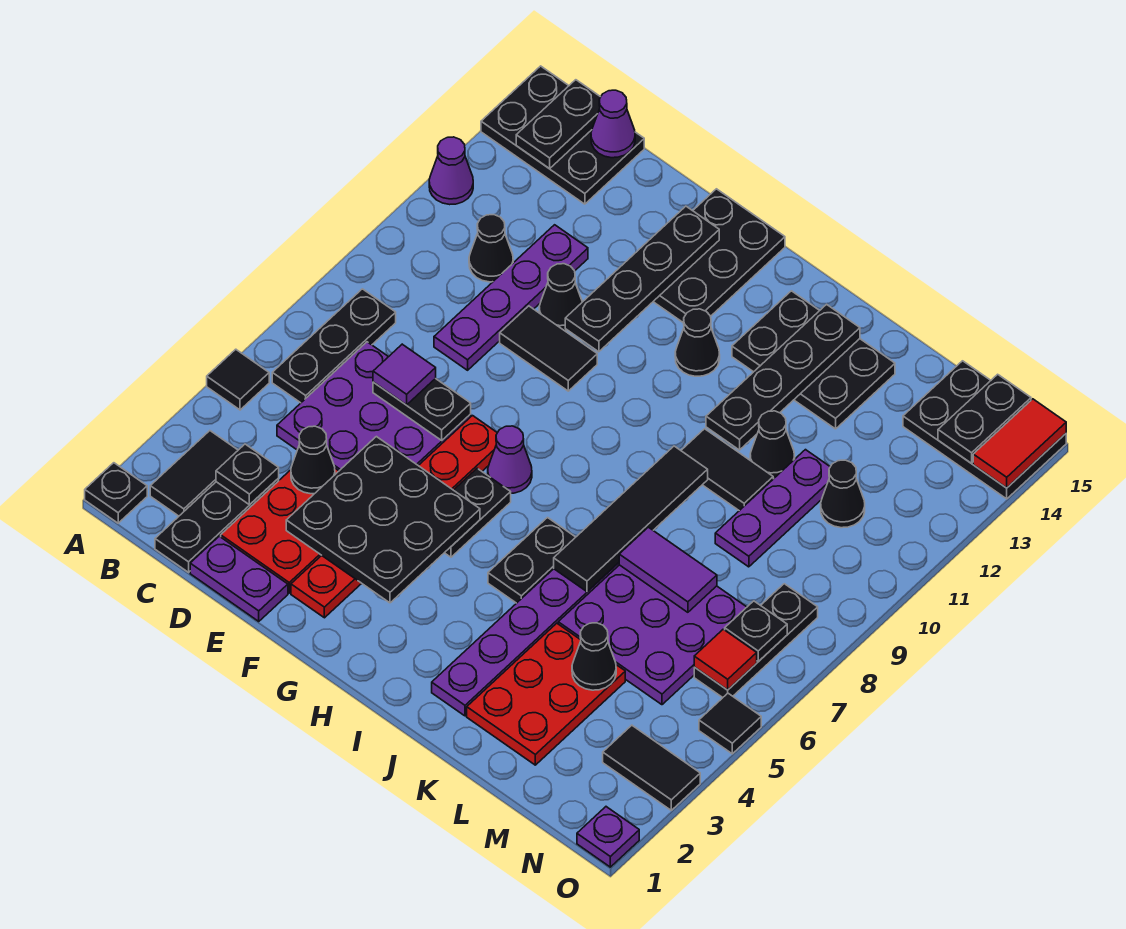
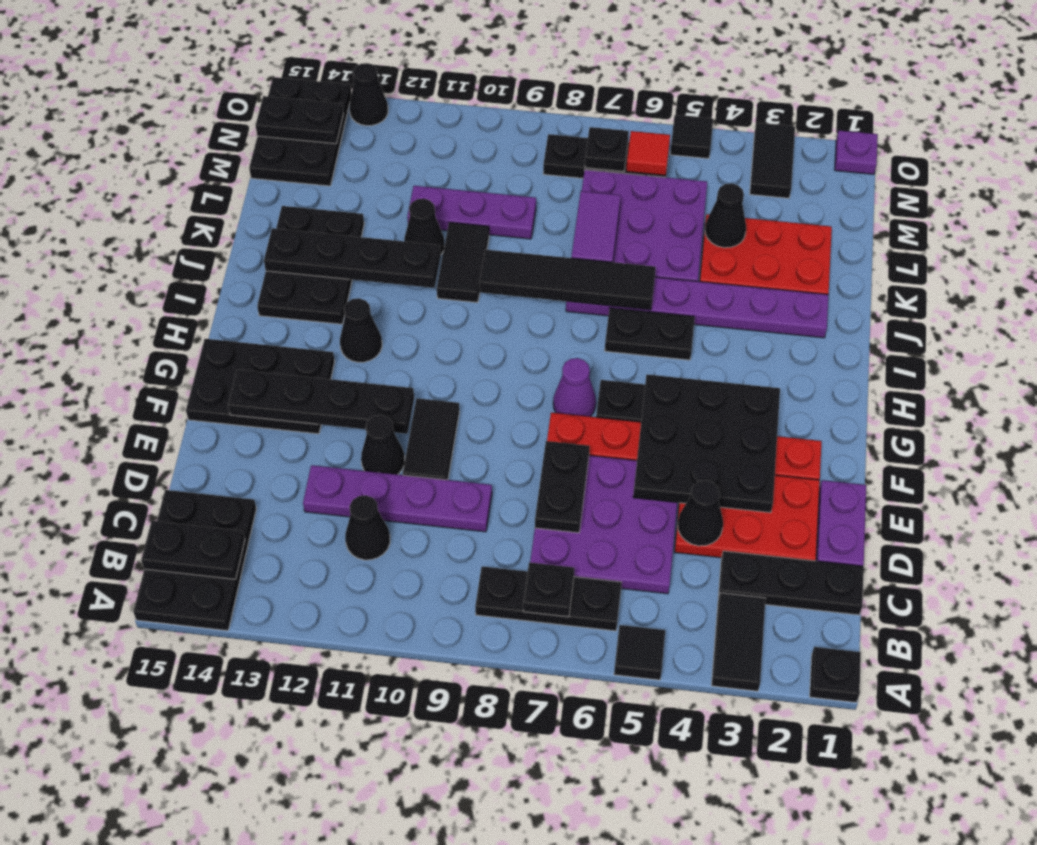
purple 1x1 cone [429,137,473,205] -> none
black 1x2 tile [150,431,238,516] -> black 1x2 tile turned to [712,593,765,691]
black 1x1 plate [216,444,279,505] -> black 1x1 plate moved to [523,563,574,617]
purple 1x1 cone [591,90,635,158] -> none
purple 1x1 tile [373,344,436,405] -> none
black 1x1 cone [821,460,865,528] -> black 1x1 cone moved to [349,63,388,126]
red 1x2 tile [973,399,1066,488] -> none

